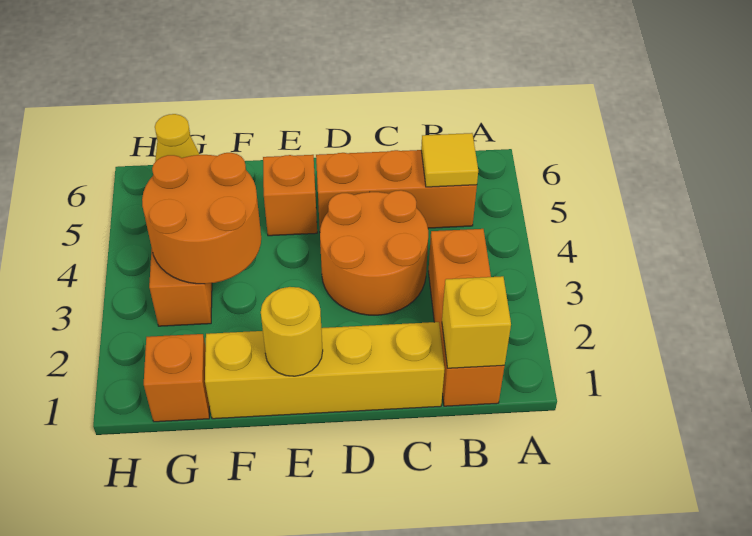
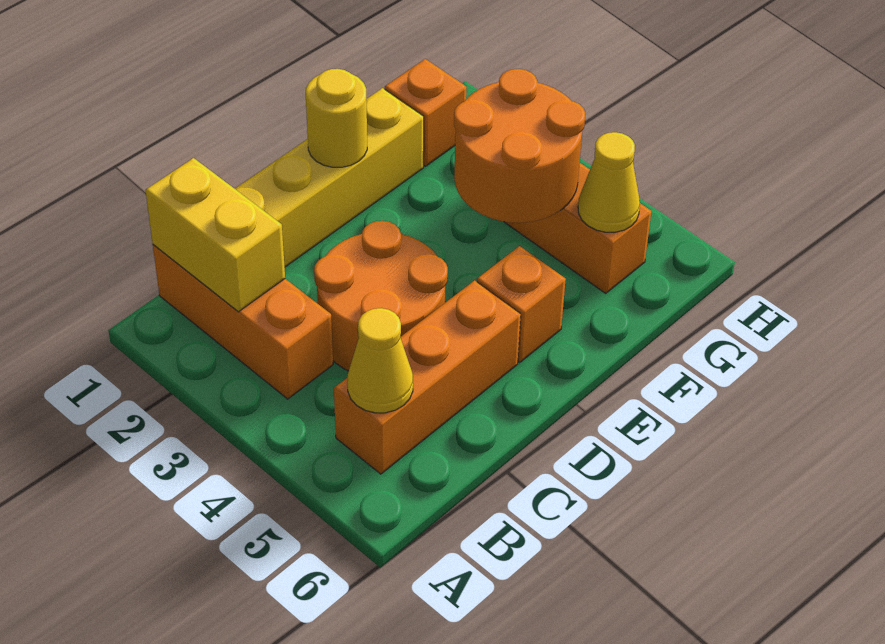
yellow 1x1 brick [442,276,511,368] -> yellow 1x2 brick [145,158,285,312]
yellow 1x1 tile [421,133,478,187] -> yellow 1x1 cone [347,308,413,413]

